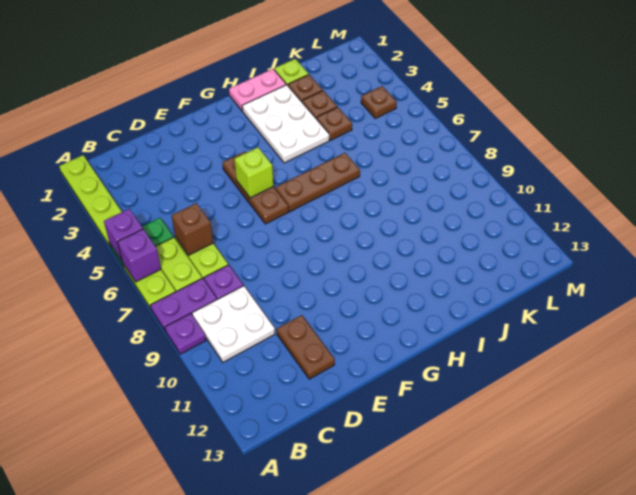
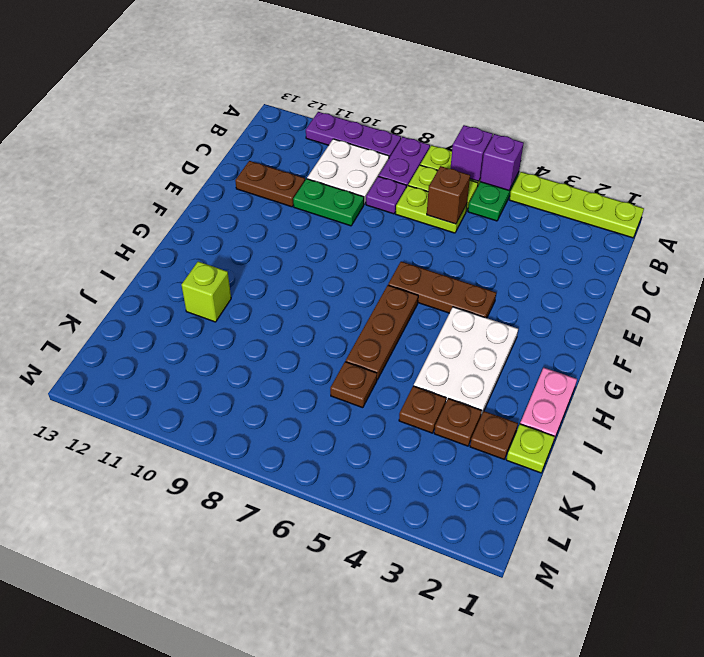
purple 1x1 plate [165,313,206,354] -> purple 1x3 plate [306,112,401,158]
none -> green 1x2 plate [293,179,364,226]
lime 1x1 brick [234,147,273,198] -> lime 1x1 brick moved to [182,261,231,322]
white 2x3 plate [242,85,329,163] -> white 2x3 plate turned to [414,307,518,415]
brown 1x1 plate [361,86,397,118] -> brown 1x1 plate moved to [330,362,377,408]

